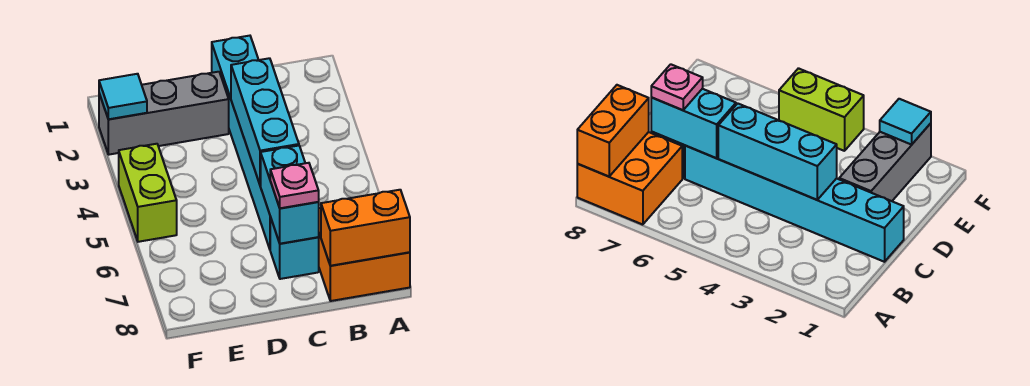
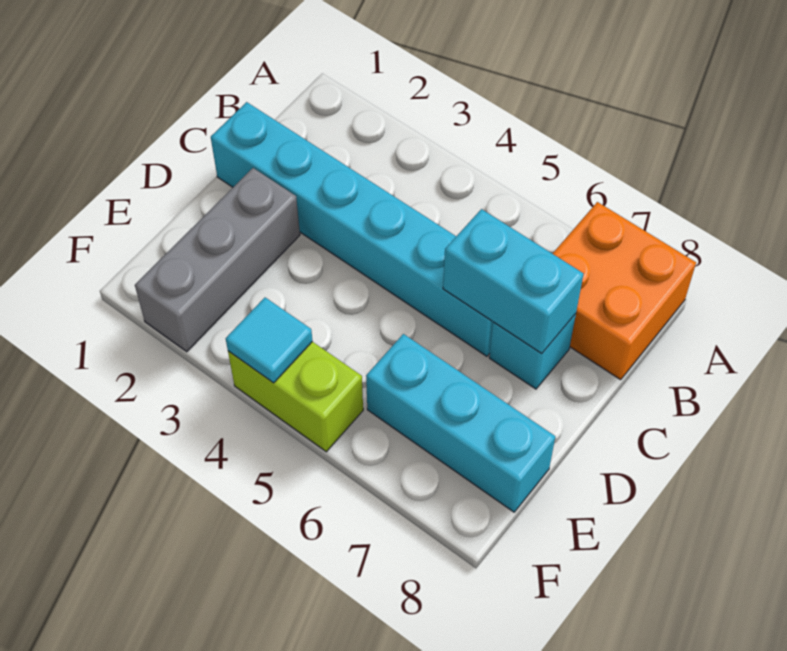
orange 1x2 brick [321,190,410,266] -> none
cyan 1x3 brick [231,58,299,186] -> cyan 1x3 brick moved to [366,334,555,512]
pink 1x1 plate [270,163,319,208] -> none
cyan 1x1 tile [99,74,147,119] -> cyan 1x1 tile moved to [226,298,312,383]

